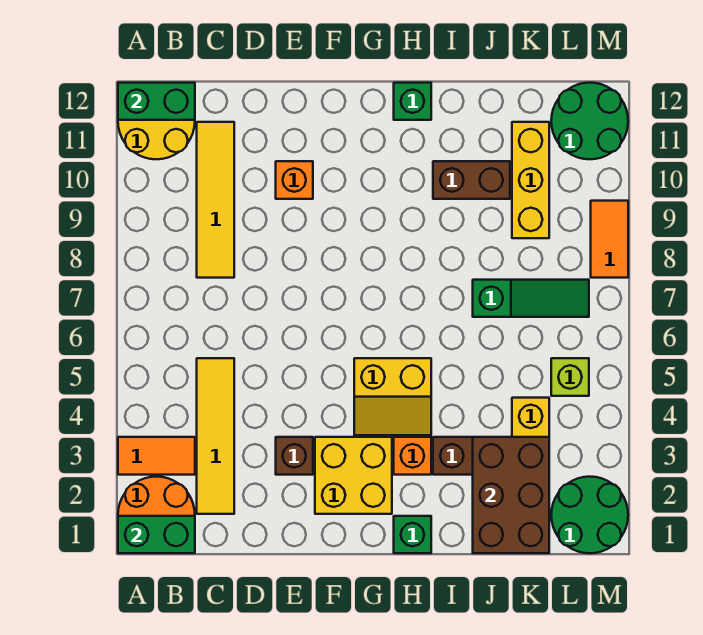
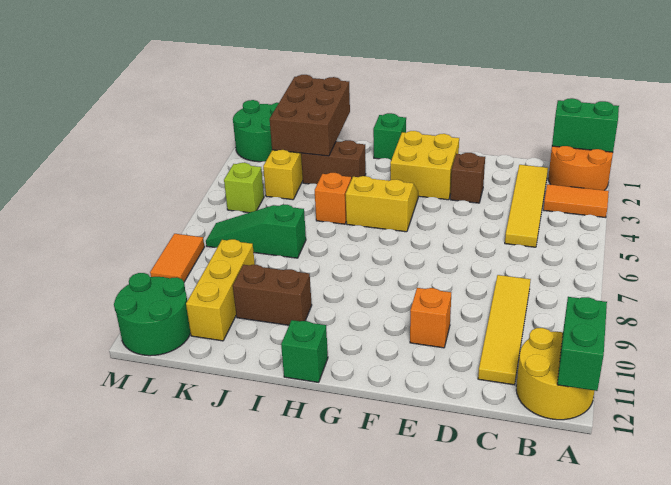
green 1x2 brick [118,83,195,120] -> green 1x2 brick turned to [557,297,607,391]
orange 1x1 brick [394,437,431,475] -> orange 1x1 brick moved to [315,173,351,224]

